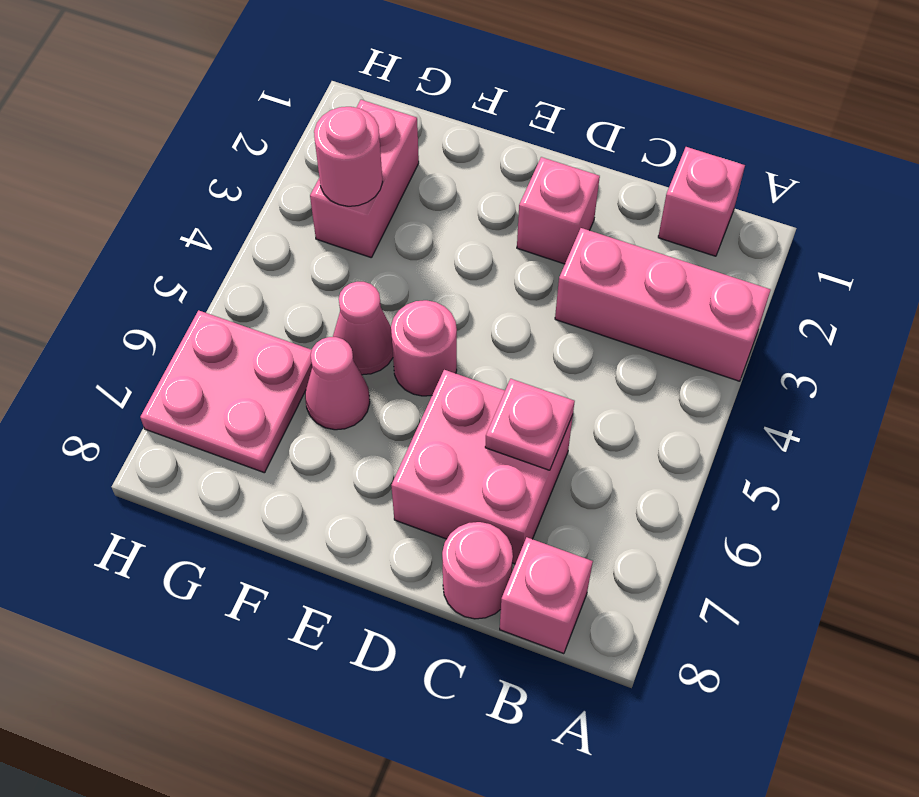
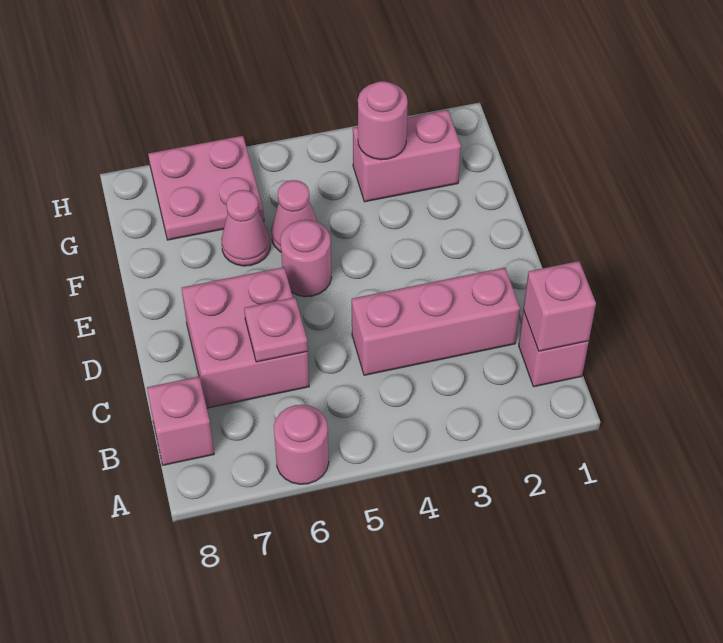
pink 1x3 brick [555,228,770,381] -> pink 1x3 brick turned to [352,268,520,375]
pink 1x1 round brick [442,522,513,619] -> pink 1x1 round brick moved to [274,405,329,484]
pink 1x1 brick [517,157,600,264] -> pink 1x1 brick moved to [523,261,596,351]

